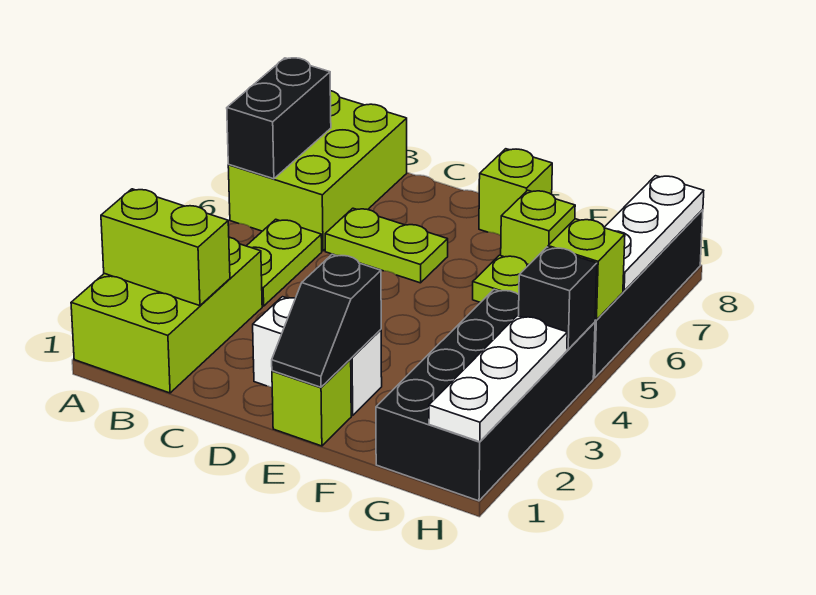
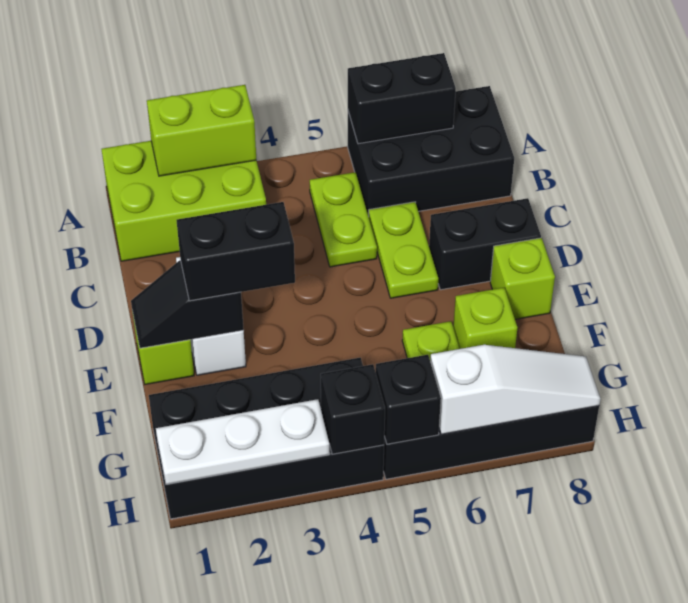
lime 1x2 brick [101,189,230,306] -> lime 1x2 brick turned to [147,85,256,176]
lime 2x3 brick [228,91,407,251] -> black 2x3 brick [348,86,514,217]
lime 1x2 plate [247,219,322,306] -> lime 1x2 plate turned to [310,172,377,267]
none -> black 1x2 brick [429,198,541,290]
none -> black 1x2 brick [177,202,295,301]
lime 1x1 brick [548,219,625,320] -> black 1x1 brick [376,355,441,444]
white 1x3 plate [604,176,704,291] -> white 1x3 slope [430,345,600,434]

